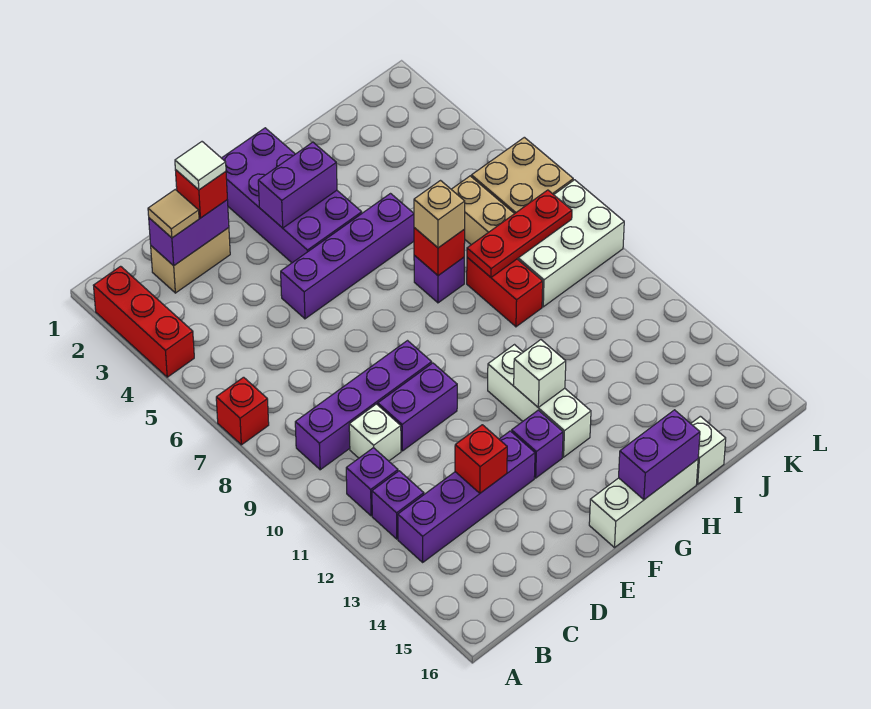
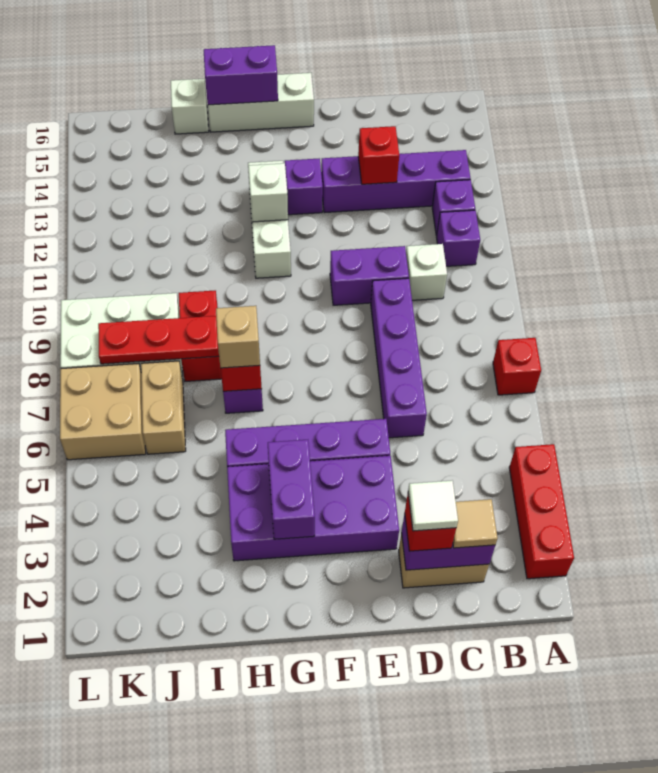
purple 1x4 brick [295,341,432,470] -> purple 1x4 brick turned to [371,278,427,438]
purple 2x4 brick [222,128,362,263] -> purple 2x4 brick turned to [227,456,399,561]
purple 1x2 brick [258,142,337,228] -> purple 1x2 brick turned to [268,440,315,539]

